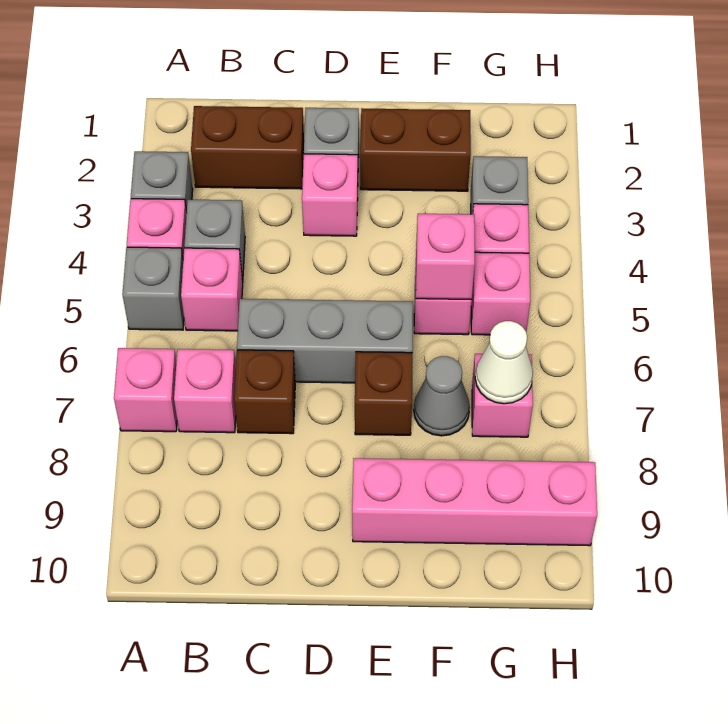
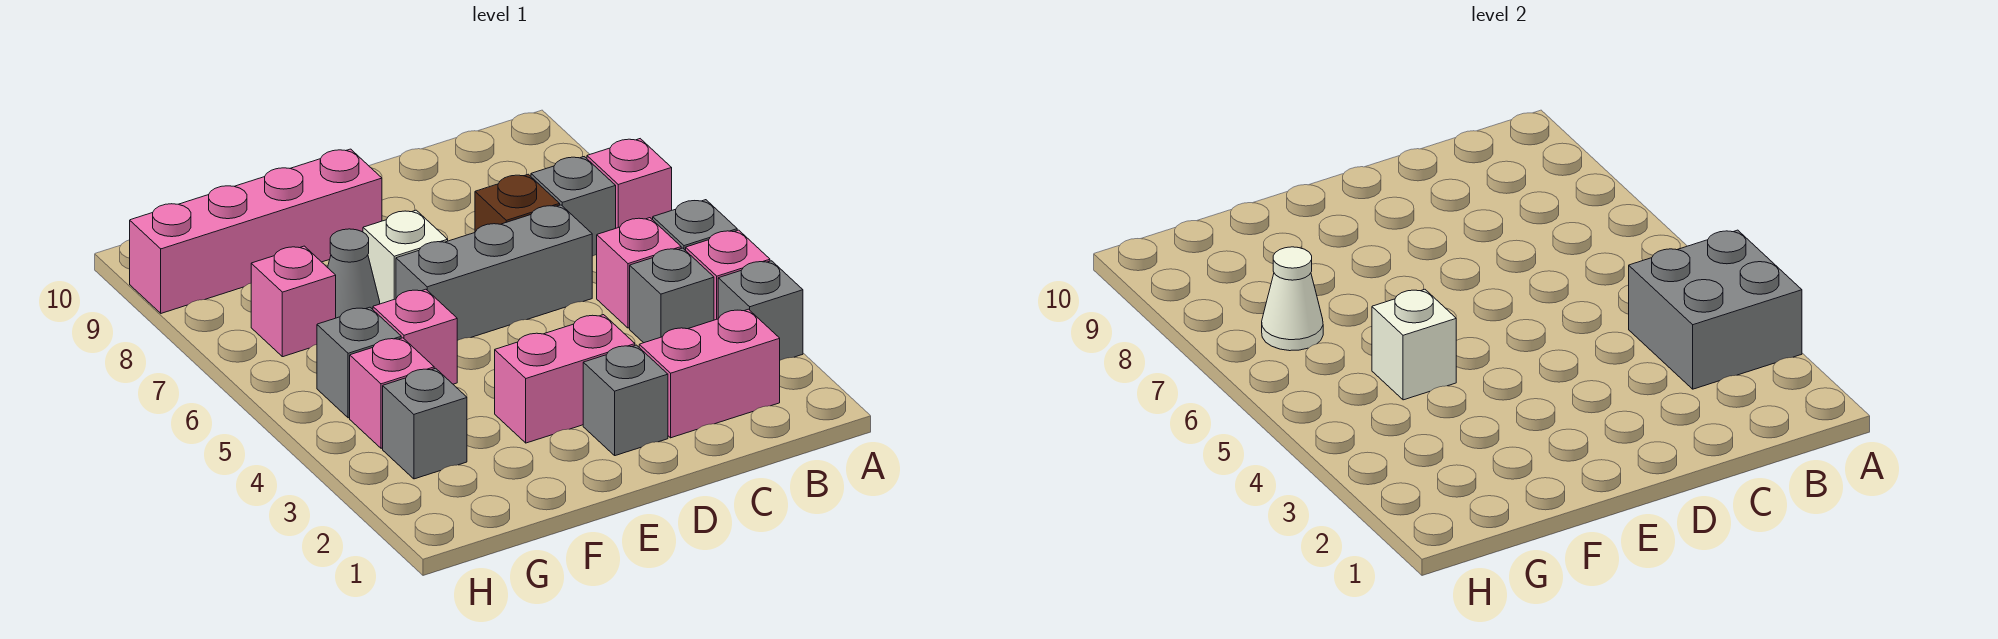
none -> grey 2x2 brick [1629,230,1802,389]
brown 1x2 brick [191,106,304,189] -> pink 1x2 brick [639,309,780,438]
pink 1x1 brick [174,349,236,433] -> grey 1x1 brick [531,157,616,256]
pink 1x1 brick [302,154,358,236] -> pink 1x2 brick [495,315,635,443]
brown 1x2 brick [360,109,471,191] -> none
brown 1x1 brick [355,352,412,435] -> white 1x1 brick [363,210,448,304]
pink 1x1 brick [416,214,475,300] -> white 1x1 brick [1372,289,1456,400]
pink 1x1 brick [471,252,530,335] -> grey 1x1 brick [317,307,401,418]

